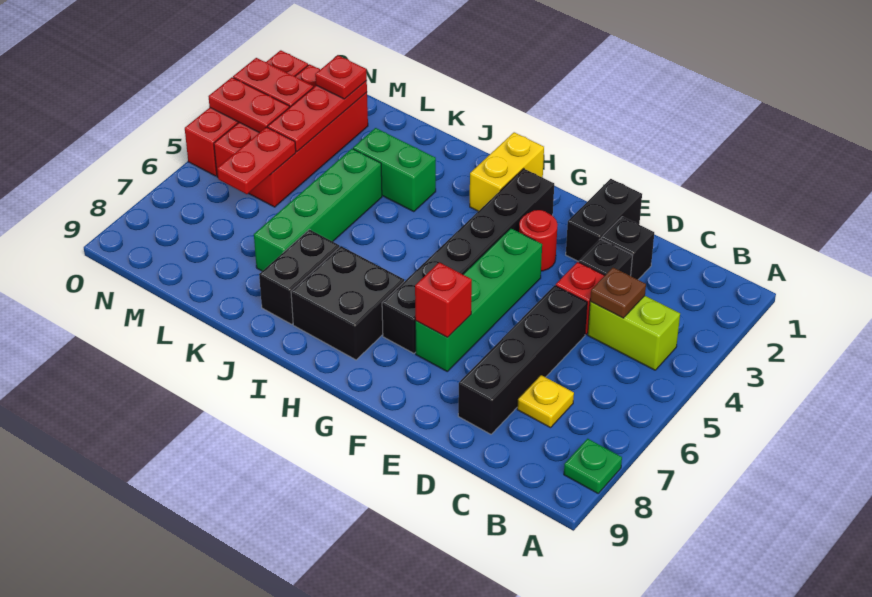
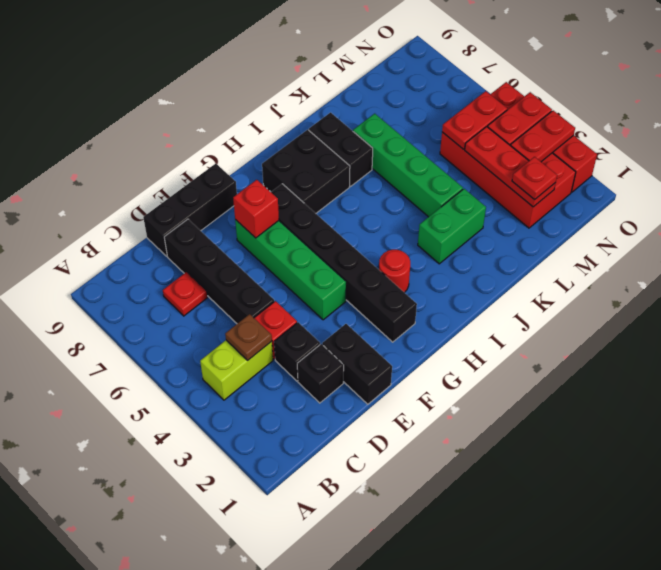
green 1x1 plate [564,439,622,493] -> none
yellow 1x1 plate [517,375,574,428] -> red 1x1 plate [163,272,207,316]
none -> black 1x3 brick [143,164,237,256]
red 1x1 round brick [519,210,558,271] -> red 1x1 round brick moved to [379,250,410,293]
yellow 1x2 brick [470,132,544,211] -> none
red 1x2 plate [217,127,296,194] -> red 1x2 plate turned to [442,91,507,149]

